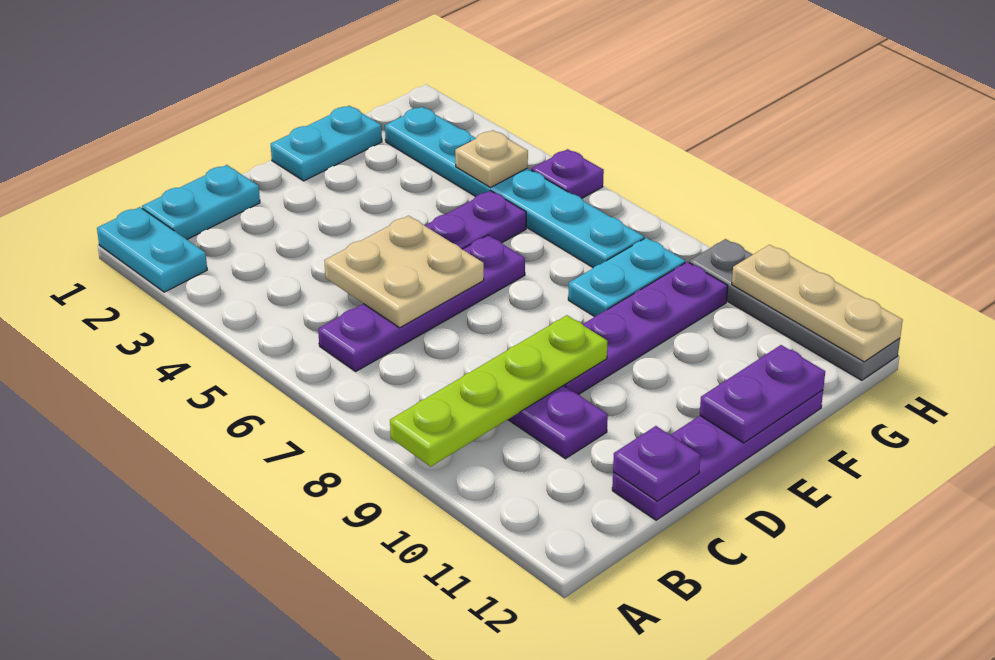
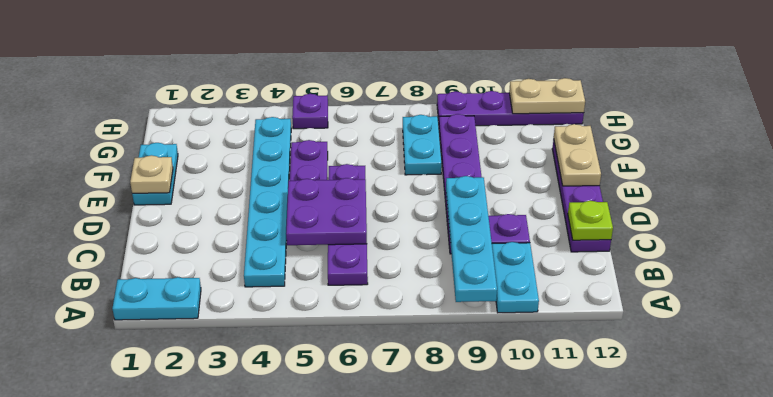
lime 1x4 plate [390,315,607,467] -> cyan 1x4 plate [446,176,497,302]
cyan 1x2 plate [142,165,260,239] -> cyan 1x2 plate moved to [492,242,539,313]
tan 2x2 plate [324,216,484,328] -> purple 2x2 plate [286,178,367,245]
purple 1x1 plate [613,426,700,501] -> lime 1x1 plate [568,201,613,240]
purple 1x2 plate [700,345,825,443] -> tan 1x2 plate [554,124,601,186]
cyan 1x6 plate [385,107,644,267] -> cyan 1x6 plate turned to [244,117,291,287]
tan 1x1 plate [455,130,528,187] -> tan 1x1 plate moved to [130,155,173,194]
grey 1x4 plate [689,239,900,380] -> purple 1x4 plate [437,91,584,126]
tan 1x3 plate [732,245,903,362] -> tan 1x2 plate [509,78,585,114]

